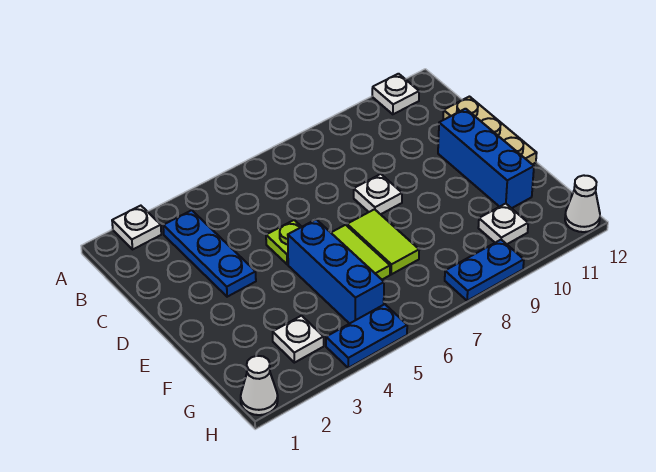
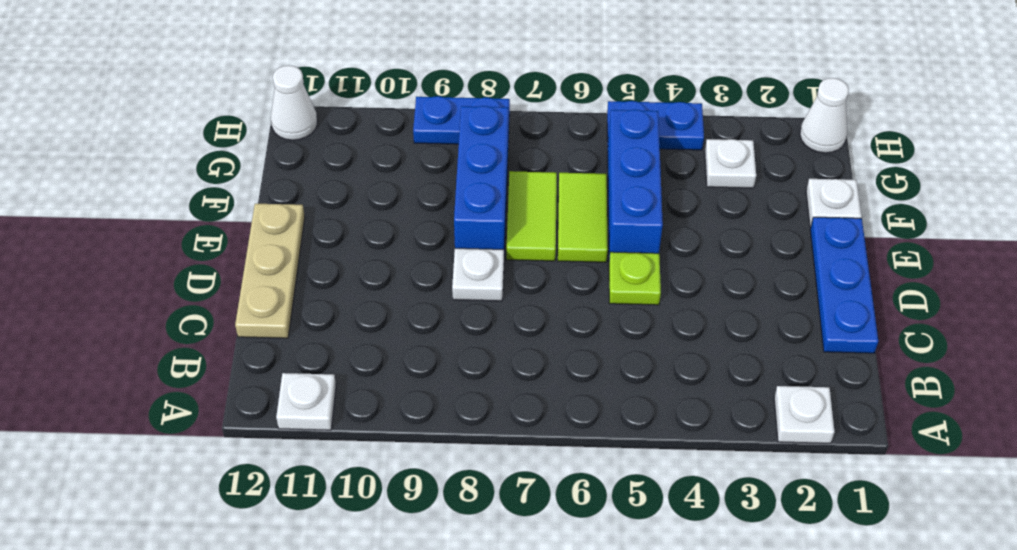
blue 1x3 plate [163,210,256,297] -> blue 1x3 plate moved to [810,217,878,353]
blue 1x3 brick [438,109,534,208] -> blue 1x3 brick moved to [454,106,509,249]
white 1x1 plate [478,204,528,244] -> white 1x1 plate moved to [806,179,862,228]

